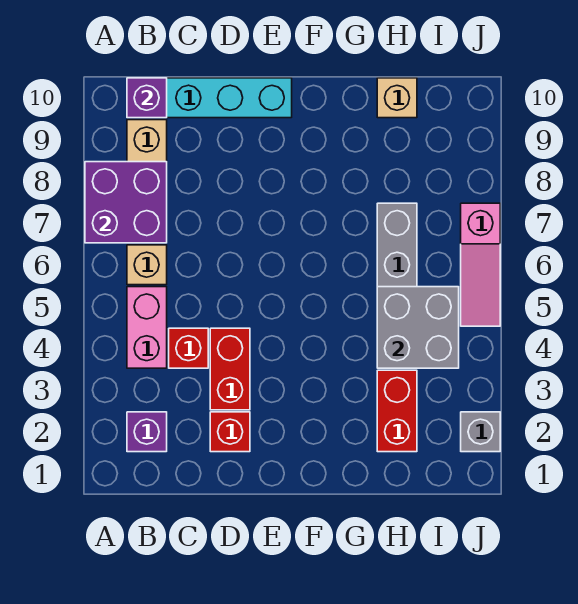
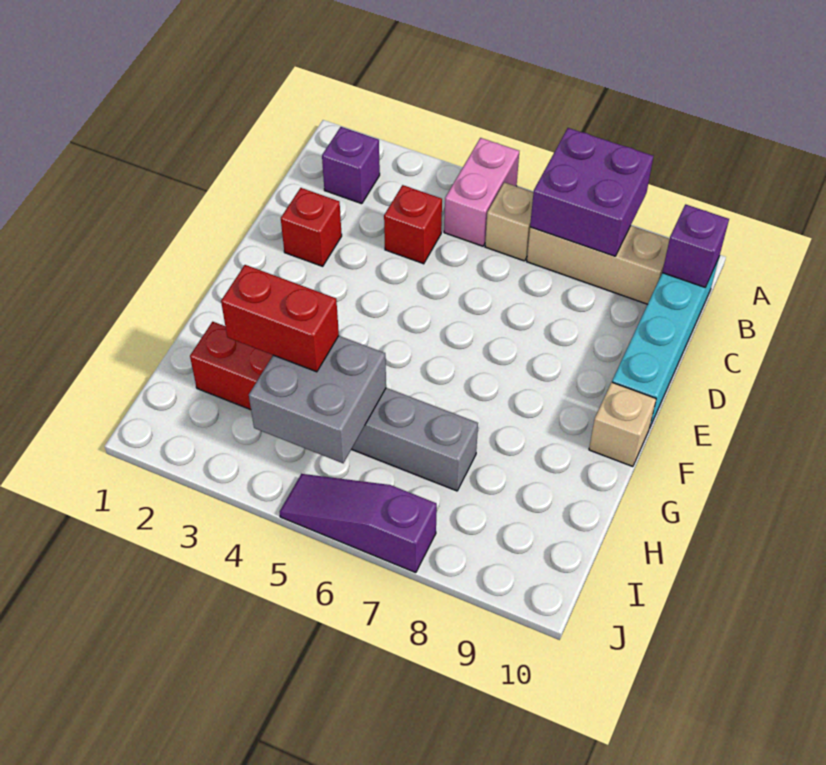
pink 1x2 brick [127,287,167,368] -> pink 1x2 brick turned to [444,138,519,246]
red 1x2 brick [210,328,250,410] -> red 1x2 brick moved to [221,265,339,372]
tan 1x1 brick [377,78,417,118] -> tan 1x1 brick moved to [589,382,656,467]
grey 1x1 brick [461,412,500,452] -> none
pink 1x3 slope [461,203,500,326] -> purple 1x3 slope [280,474,437,573]

